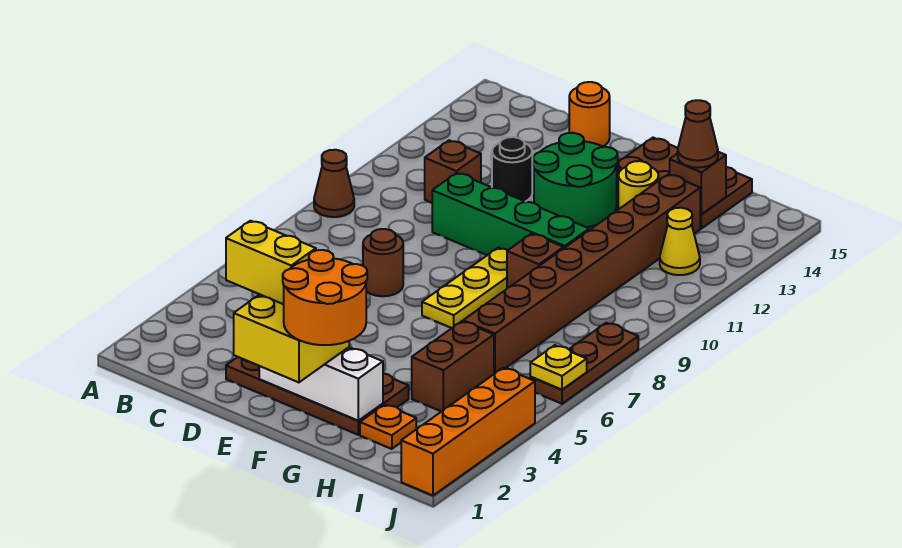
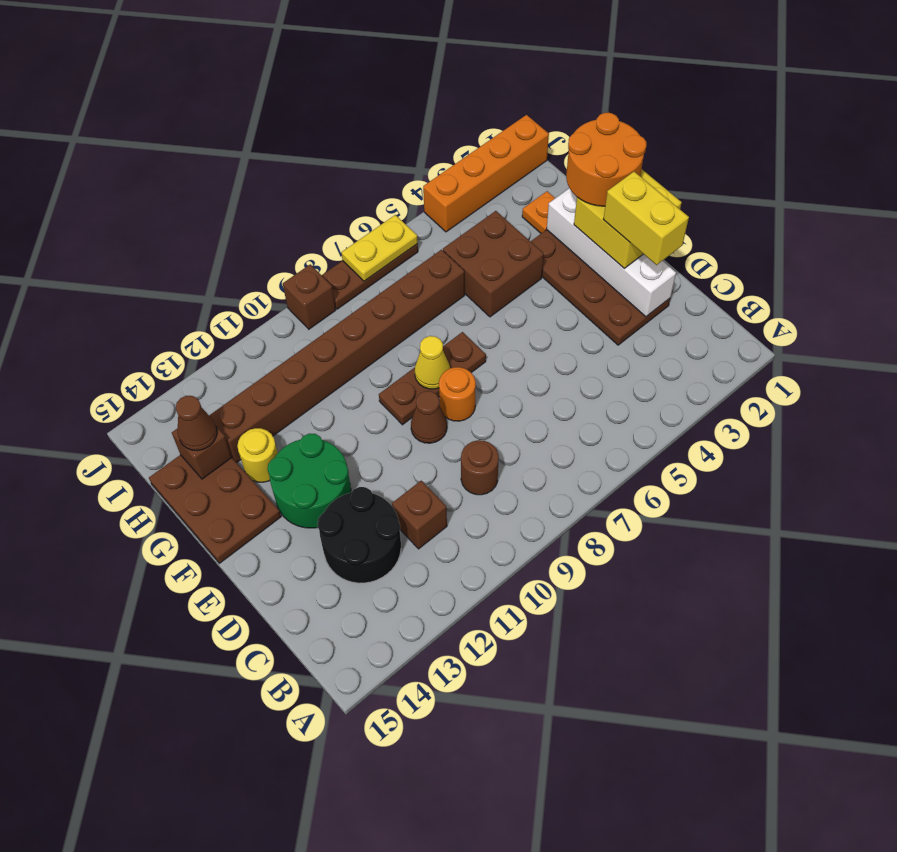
brown 1x1 cone [314,150,354,217] -> brown 1x1 cone moved to [411,391,447,443]
brown 1x1 round brick [363,229,403,296] -> brown 1x1 round brick moved to [461,440,499,495]
green 1x4 brick [432,173,589,255] -> none
black 1x1 round brick [492,137,532,202] -> black 2x2 round brick [317,487,401,583]
orange 1x1 round brick [569,82,610,146] -> orange 1x1 round brick moved to [439,367,476,421]
white 1x3 brick [259,347,383,421] -> white 1x4 brick [547,188,676,317]
yellow 1x3 plate [422,248,508,328] -> brown 1x3 plate [379,332,486,425]
brown 1x1 brick [507,234,564,288] -> brown 1x1 brick moved to [283,264,336,329]
brown 1x2 brick [412,321,494,412] -> brown 2x2 brick [443,211,544,317]
yellow 1x1 cone [660,208,700,275] -> yellow 1x1 cone moved to [415,336,450,389]
yellow 1x1 plate [530,345,587,390] -> yellow 1x2 plate [341,215,418,281]

